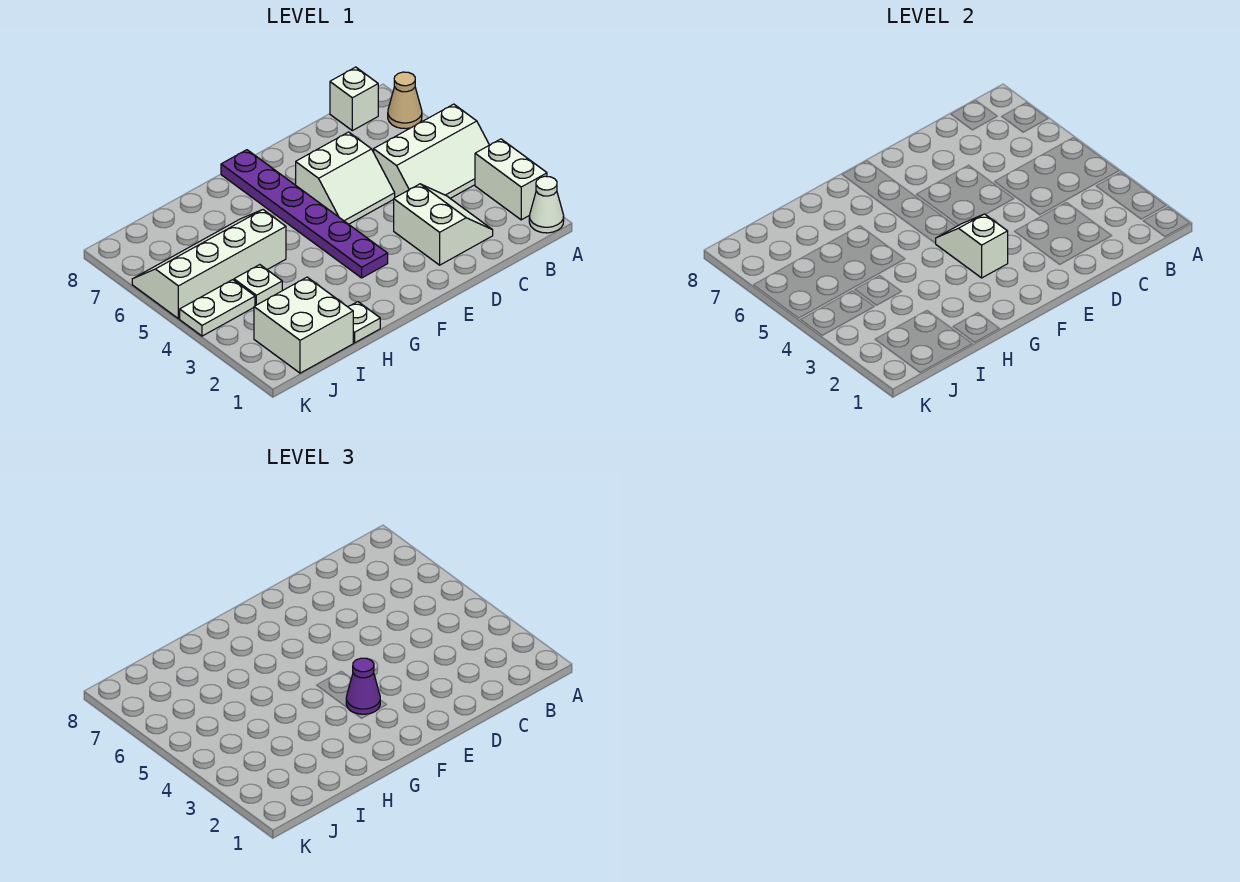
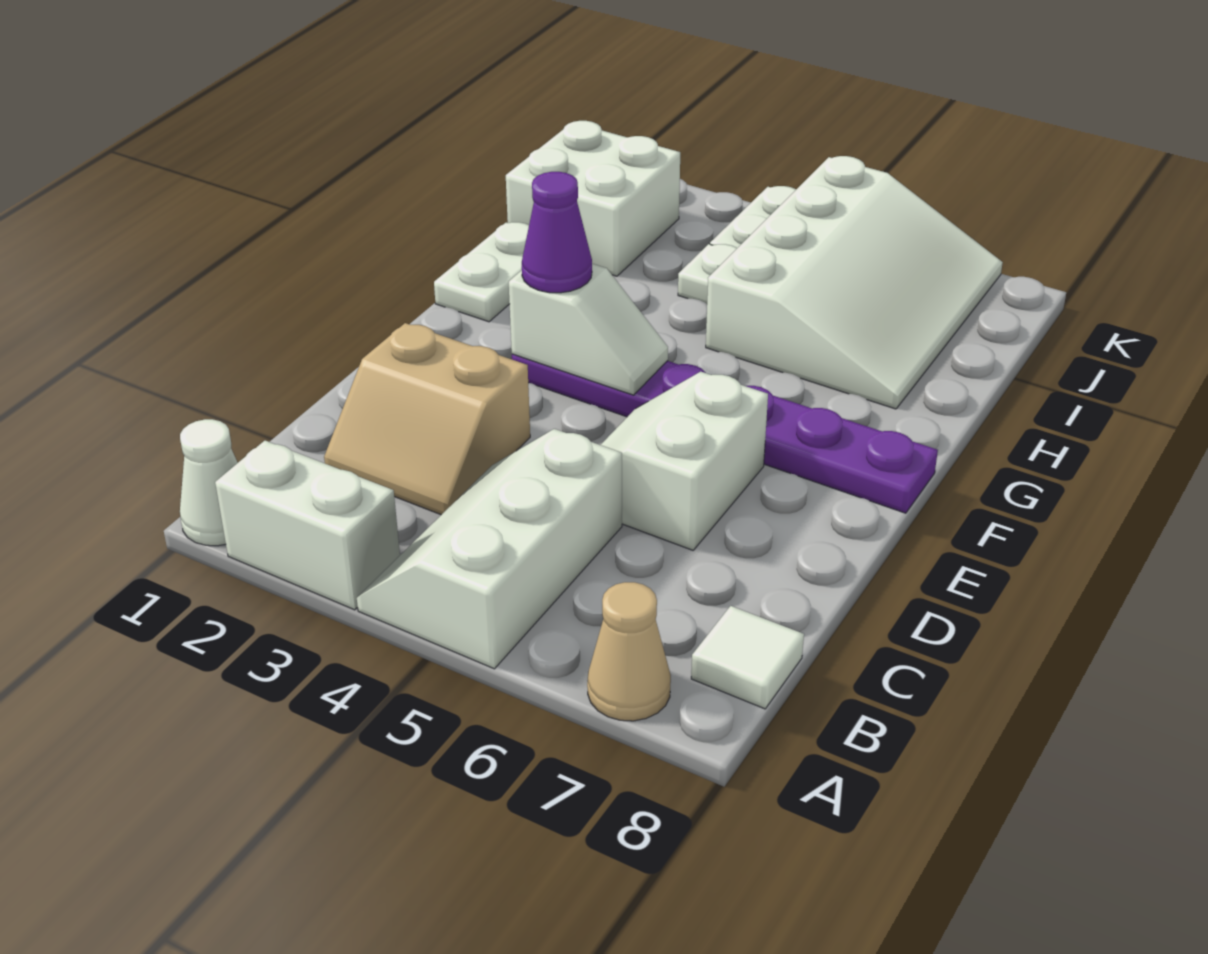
white 1x1 brick [330,67,378,131] -> white 1x1 tile [691,606,804,709]
white 2x2 slope [394,184,493,265] -> tan 2x2 slope [324,323,530,515]
white 1x1 plate [348,302,380,343] -> white 1x2 plate [434,222,529,322]
white 2x4 slope [132,210,286,319] -> white 3x4 slope [706,156,1003,409]

